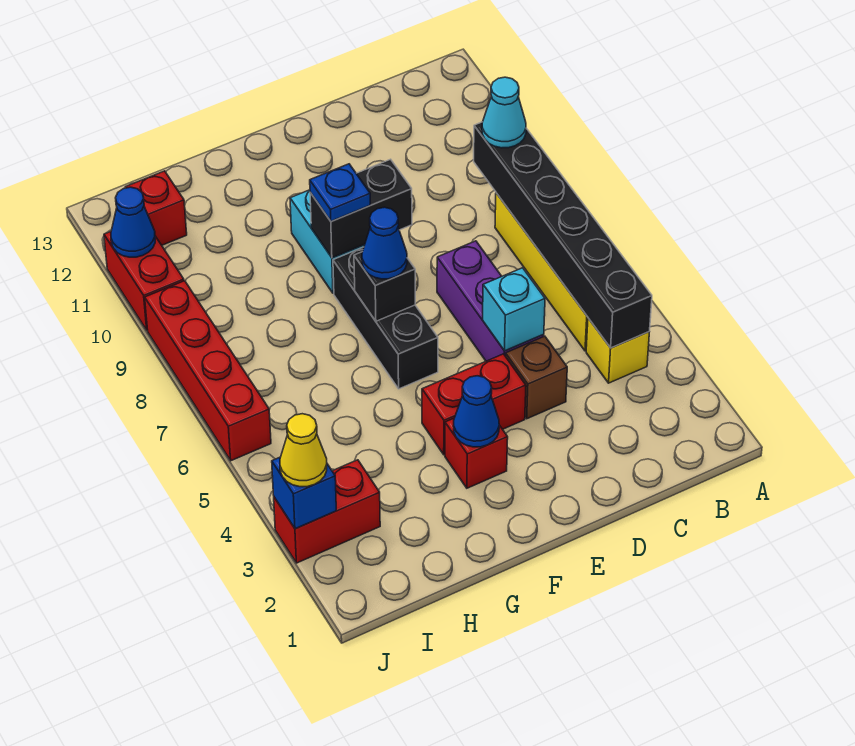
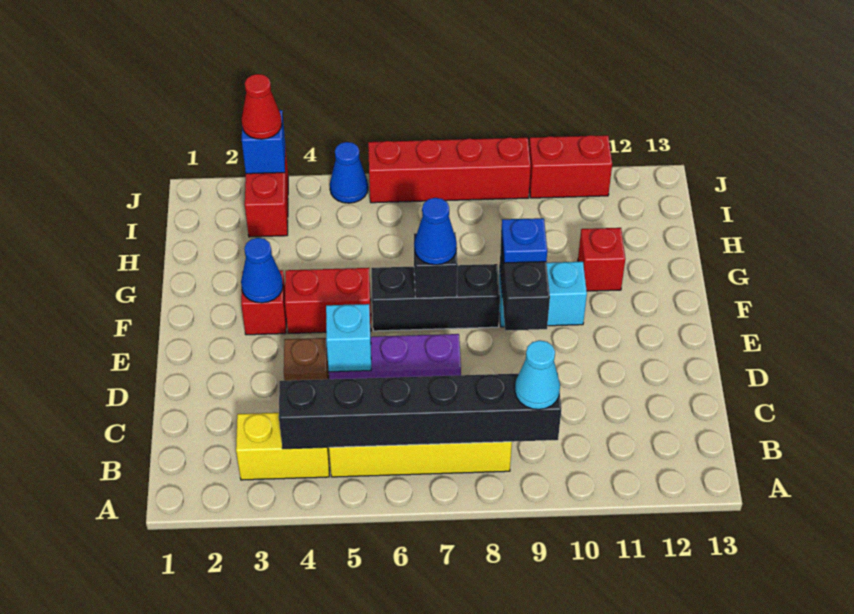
yellow 1x1 brick [586,318,649,383] -> yellow 1x2 brick [236,413,329,480]
red 1x2 brick [422,354,526,455] -> red 1x2 brick turned to [285,268,371,334]
red 1x1 brick [126,171,187,245] -> red 1x1 brick moved to [578,228,625,291]
yellow 1x1 cone [280,414,327,487] -> red 1x1 cone [241,74,282,139]
blue 1x1 cone [111,187,155,257] -> blue 1x1 cone moved to [330,142,368,203]

